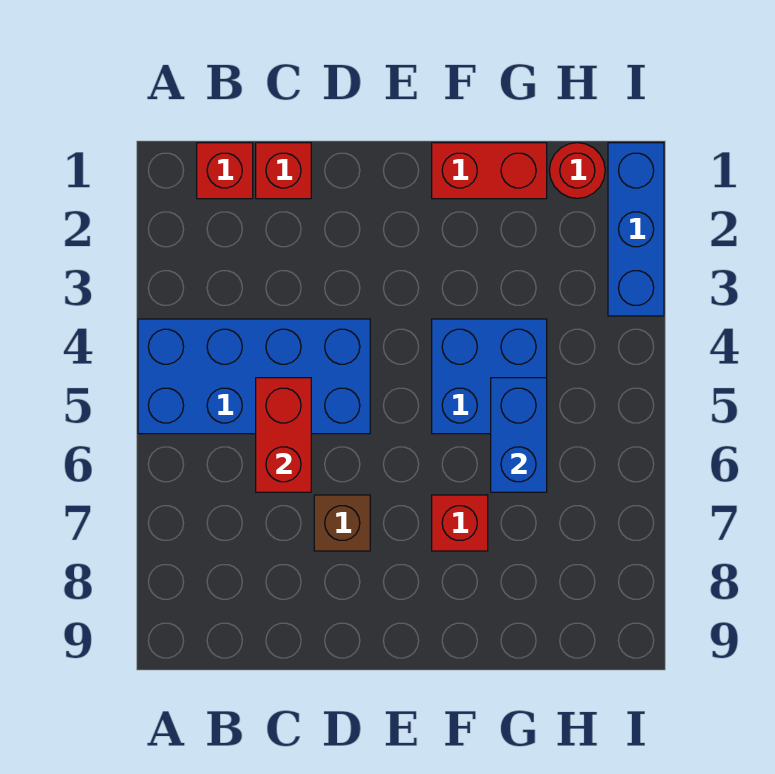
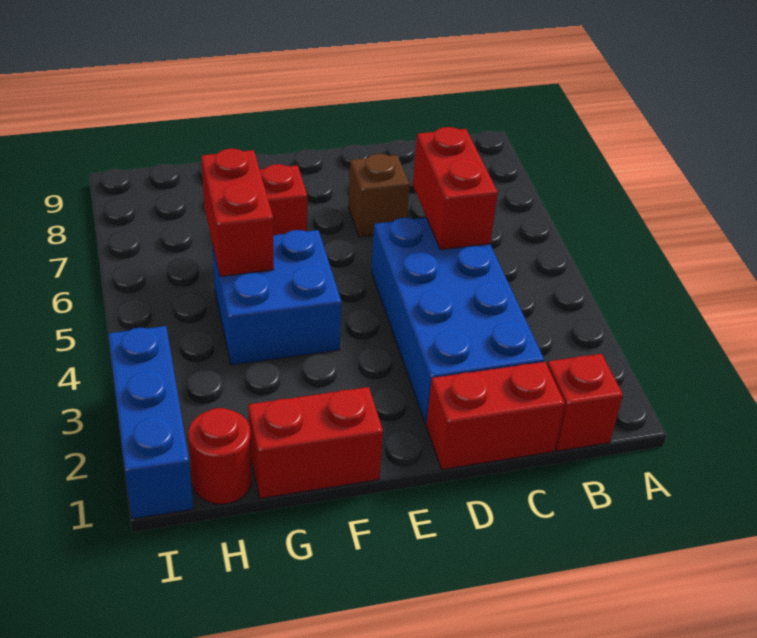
blue 2x4 brick [138,319,370,434] -> blue 2x4 brick turned to [371,218,544,424]
red 1x1 brick [256,143,311,199] -> red 1x2 brick [426,362,565,469]
blue 1x2 brick [491,378,547,492] -> red 1x2 brick [201,149,274,276]

